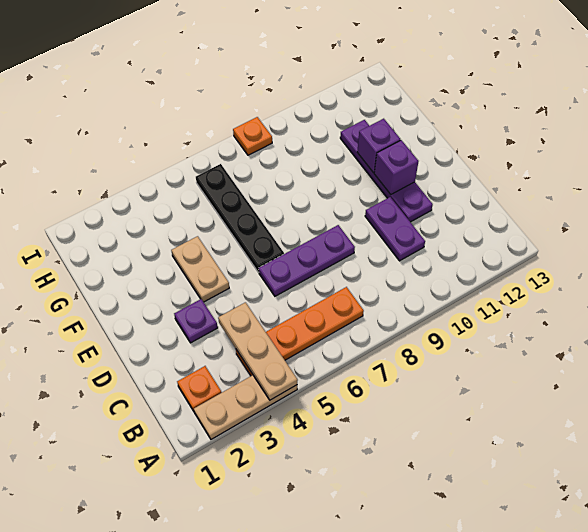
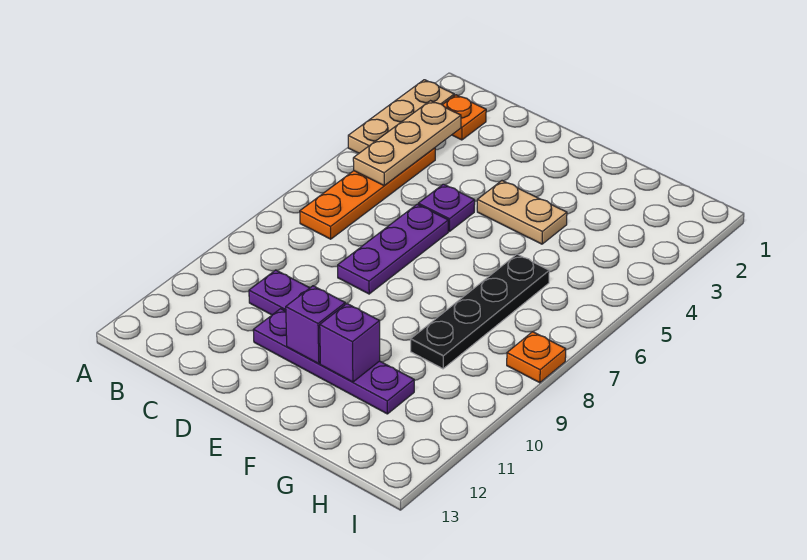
tan 1x3 plate [218,302,298,400] -> tan 1x3 plate turned to [353,101,461,186]
purple 1x1 plate [174,299,218,343] -> purple 1x1 plate moved to [418,184,475,231]
black 1x4 plate [196,164,284,272] -> black 1x4 plate turned to [411,254,549,369]

